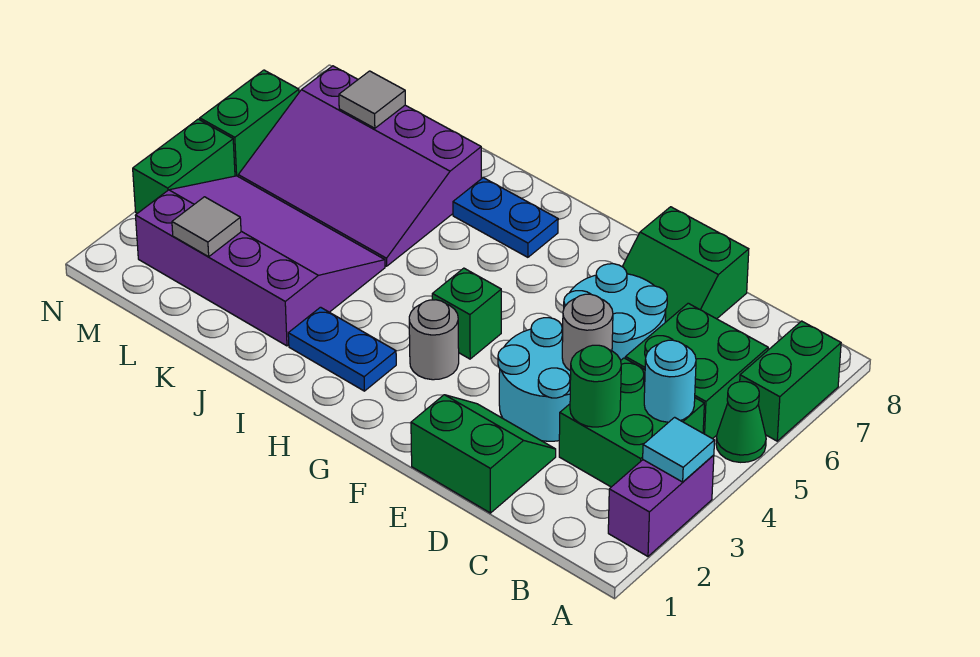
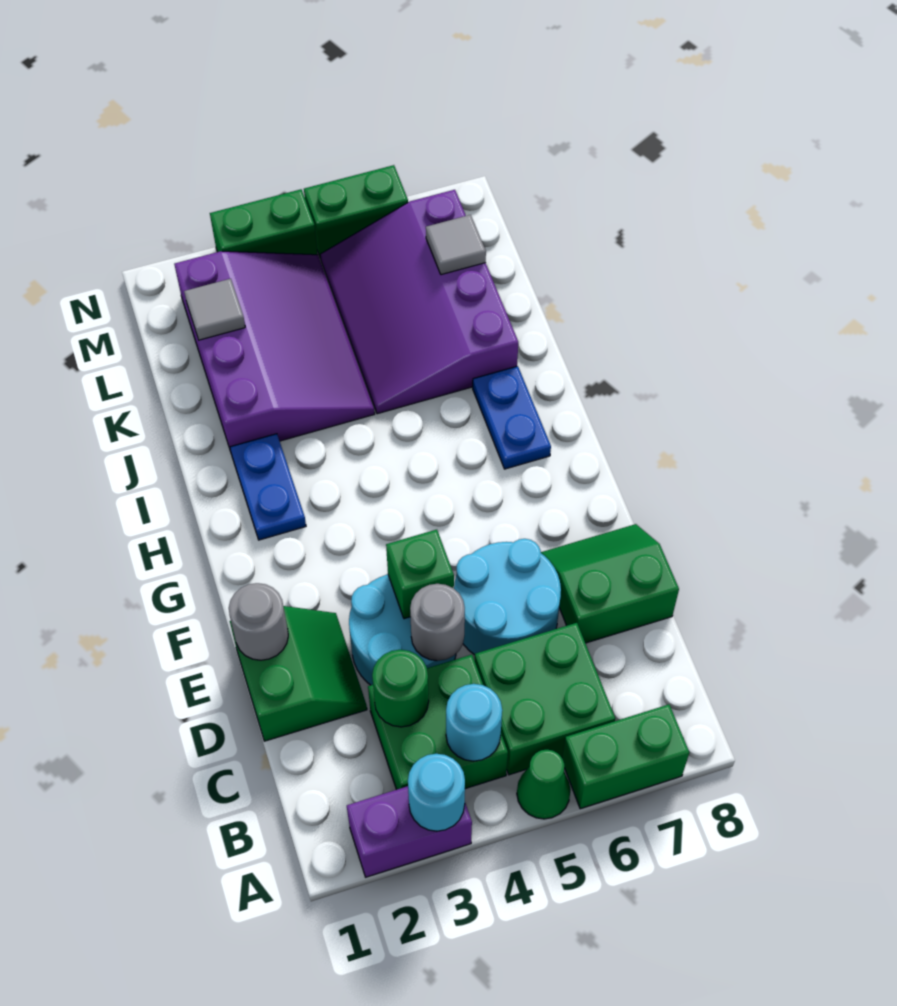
cyan 1x1 tile [643,417,715,482] -> cyan 1x1 round brick [408,754,465,831]
green 2x2 slope [622,207,749,322] -> green 2x2 slope turned to [541,524,679,643]
grey 1x1 round brick [409,300,459,380] -> grey 1x1 round brick moved to [229,583,288,660]
green 1x1 brick [432,268,501,359] -> green 1x1 brick moved to [386,530,454,619]

